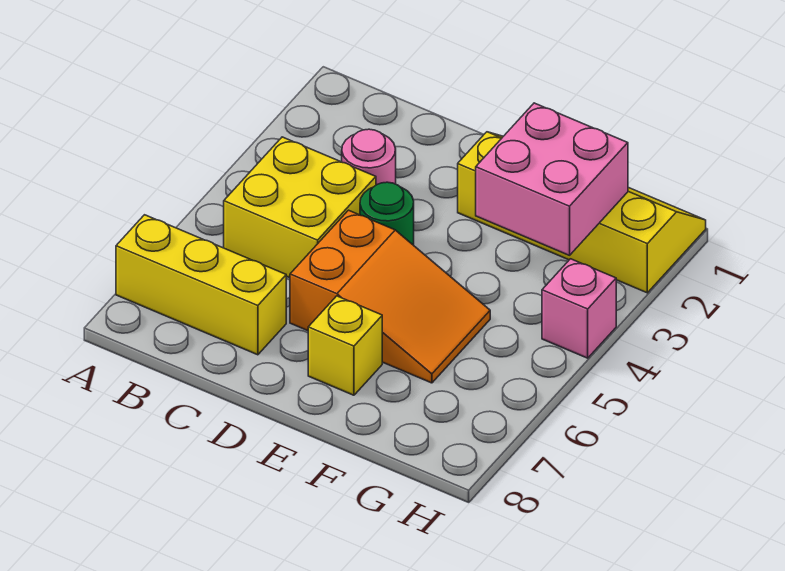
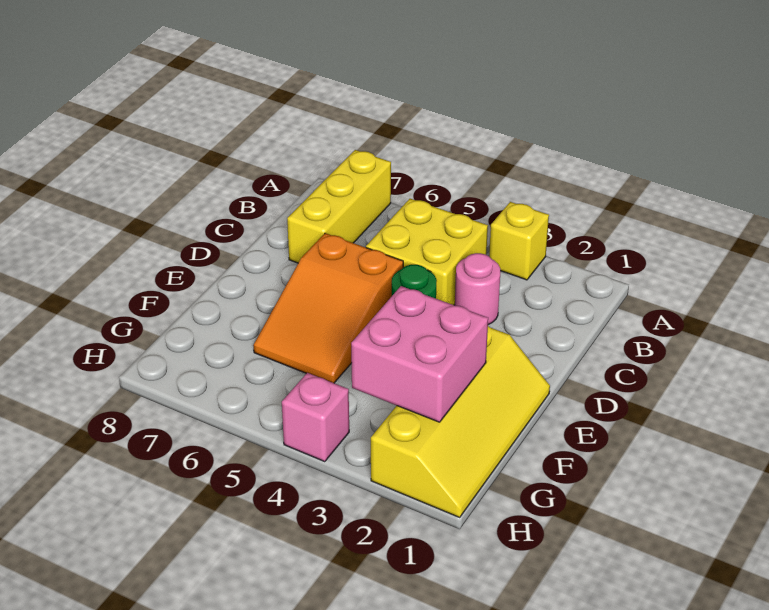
yellow 1x1 brick [308,296,382,395] -> yellow 1x1 brick moved to [489,202,549,280]

